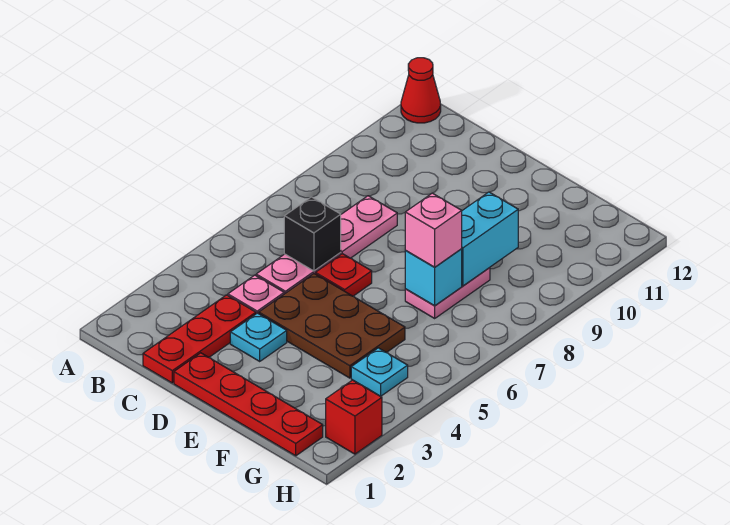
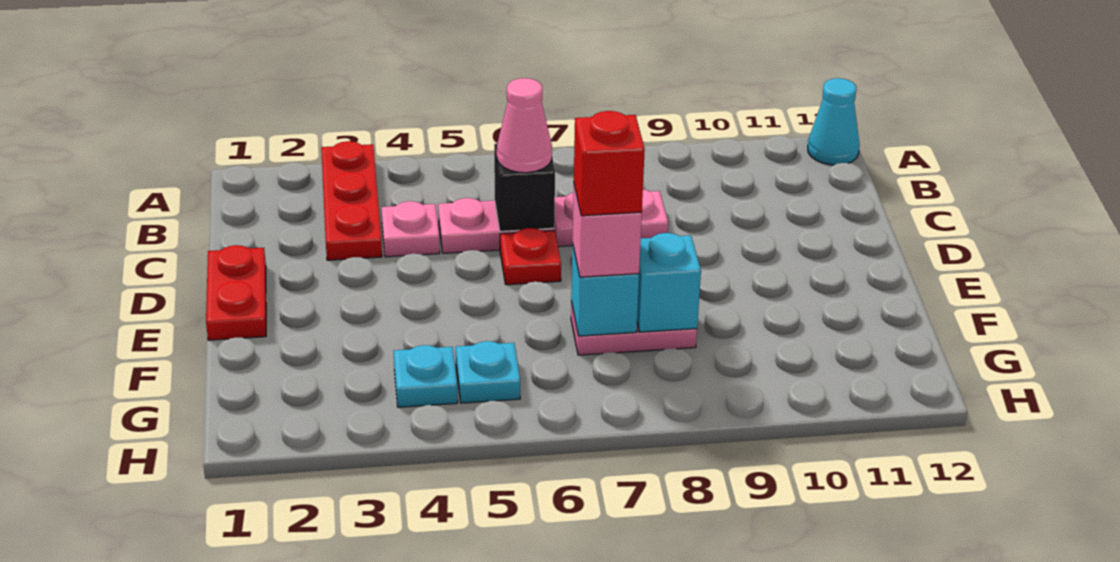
red 1x1 cone [401,58,441,123] -> cyan 1x1 cone [808,78,860,165]
red 1x3 plate [143,295,256,383] -> red 1x3 plate turned to [321,141,382,260]
none -> pink 1x1 cone [497,78,552,173]
red 1x4 plate [174,353,323,456] -> red 1x2 plate [206,245,266,340]
cyan 1x1 plate [230,313,287,361] -> cyan 1x1 plate moved to [456,341,520,403]
brown 2x3 plate [259,274,405,378] -> none
cyan 1x2 brick [462,192,518,286] -> cyan 1x1 brick [637,233,701,332]
red 1x1 brick [326,380,382,454] -> red 1x1 brick moved to [574,111,645,216]

